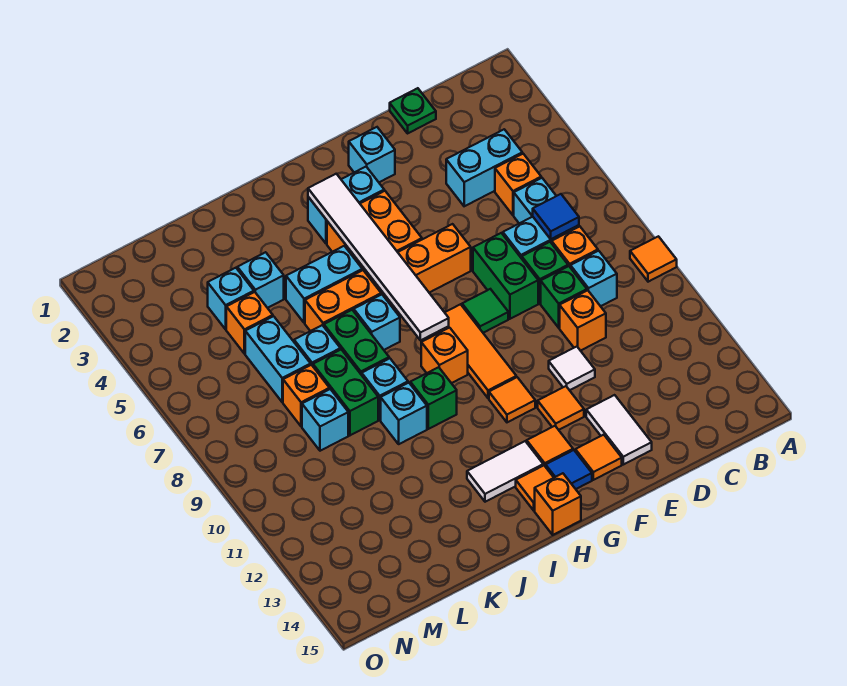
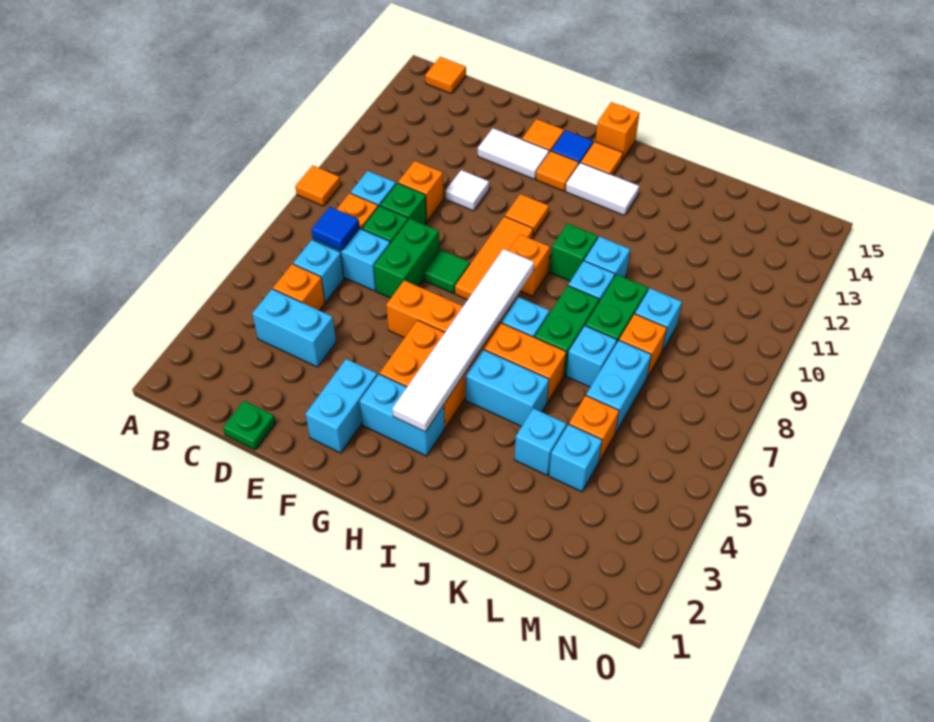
white 1x2 tile [586,395,652,465] -> white 1x2 tile turned to [478,128,549,179]
cyan 1x1 brick [349,127,395,182] -> cyan 1x2 brick [306,359,377,453]
orange 1x1 tile [538,386,584,430] -> orange 1x1 tile moved to [425,57,466,93]

